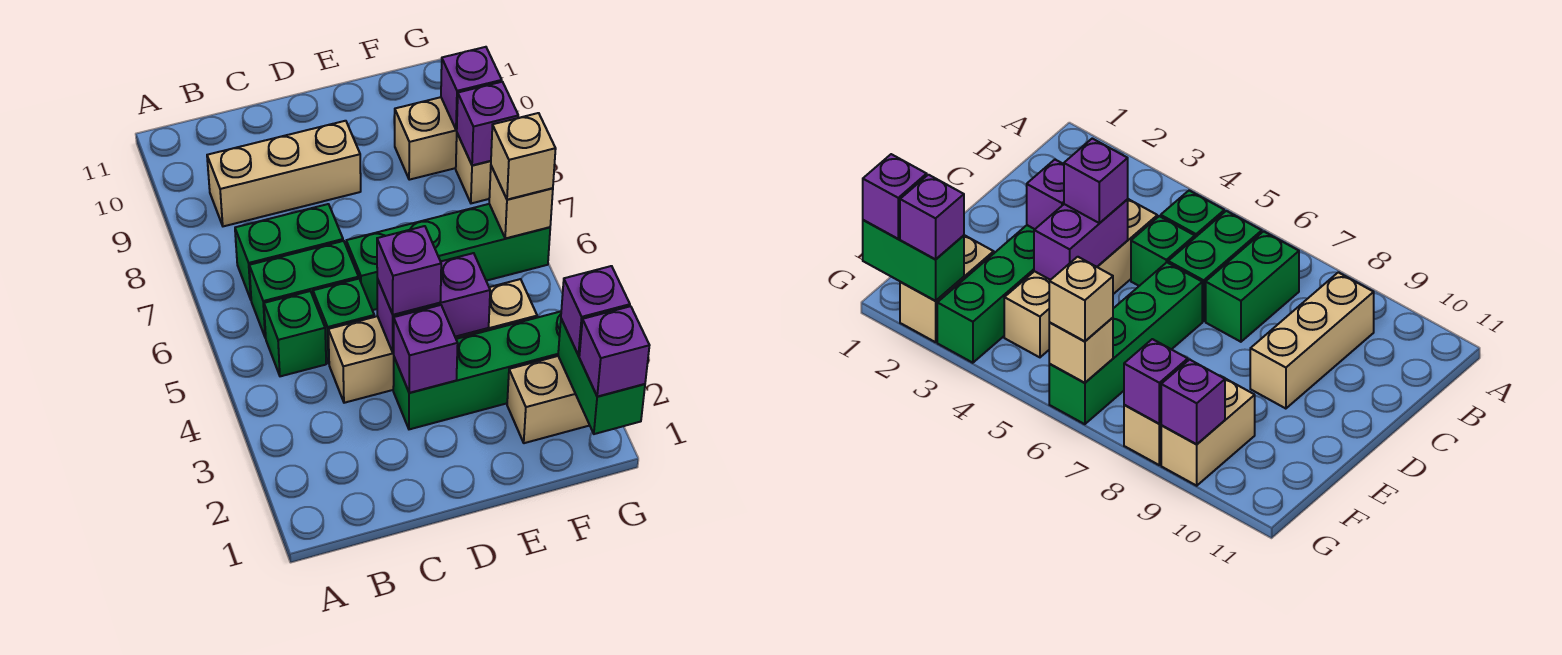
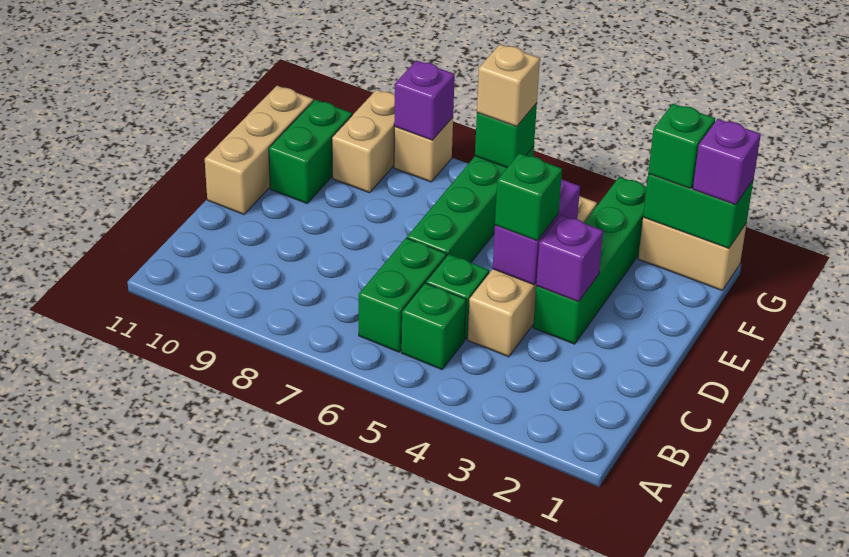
green 1x2 brick [235,204,343,299] -> green 1x2 brick moved to [269,100,352,203]
tan 1x3 brick [207,121,361,226] -> tan 1x3 brick moved to [205,86,313,214]
purple 1x1 brick [377,226,441,315] -> green 1x1 brick [495,153,562,241]
tan 1x2 brick [507,356,590,443] -> tan 1x2 brick turned to [638,217,747,290]
purple 1x1 brick [561,266,630,356] -> green 1x1 brick [648,104,715,189]
tan 1x1 brick [489,166,553,239] -> green 1x1 brick [475,103,537,167]
purple 1x1 brick [441,47,502,130] -> none

